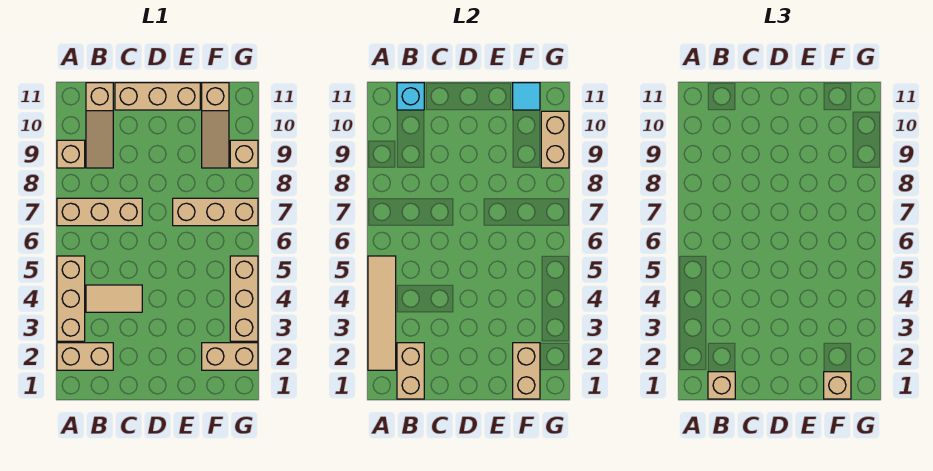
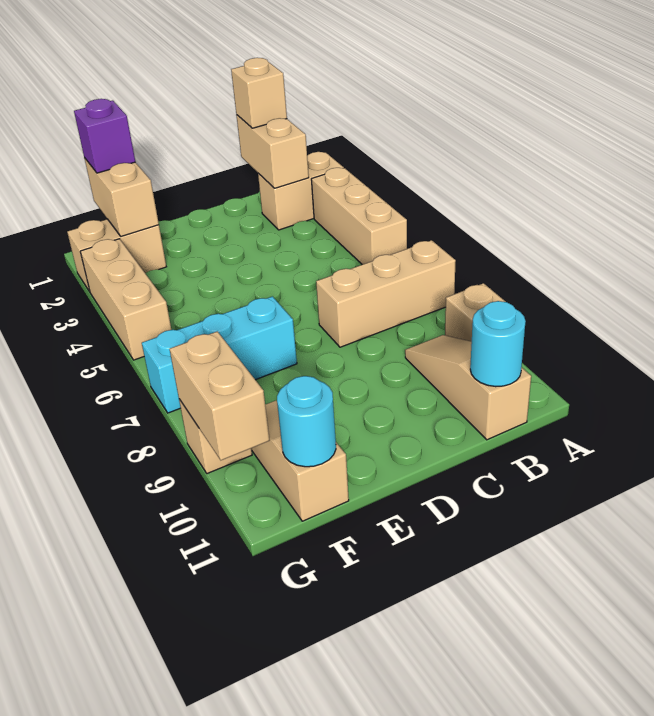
tan 1x4 tile [368,256,396,370] -> none
tan 1x2 tile [86,285,142,312] -> none
cyan 1x1 brick [397,83,424,110] -> cyan 1x1 round brick [470,301,526,387]
tan 1x3 brick [115,83,200,110] -> none
tan 1x3 brick [173,198,258,226] -> cyan 1x3 brick [142,296,297,413]
tan 1x1 brick [824,372,851,399] -> purple 1x1 brick [74,99,135,173]
cyan 1x1 tile [513,83,540,110] -> cyan 1x1 round brick [277,376,336,467]

